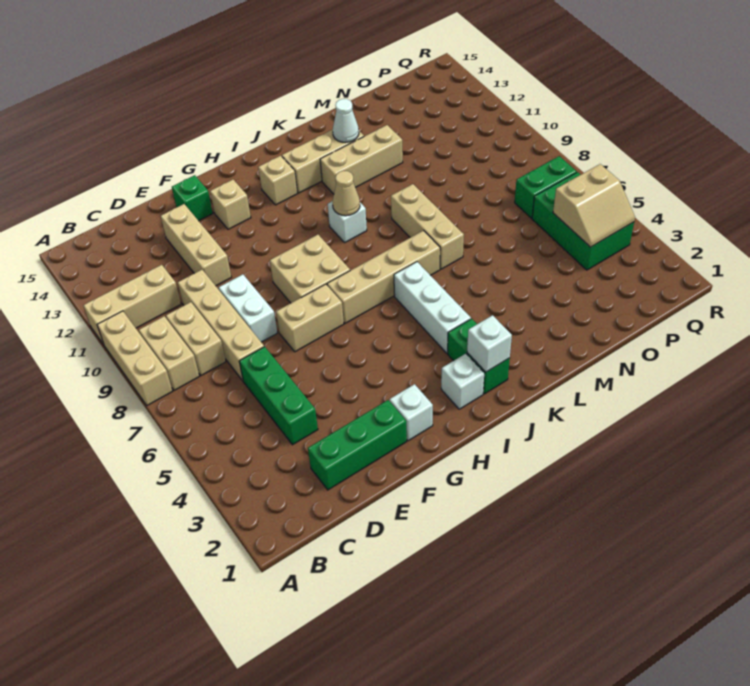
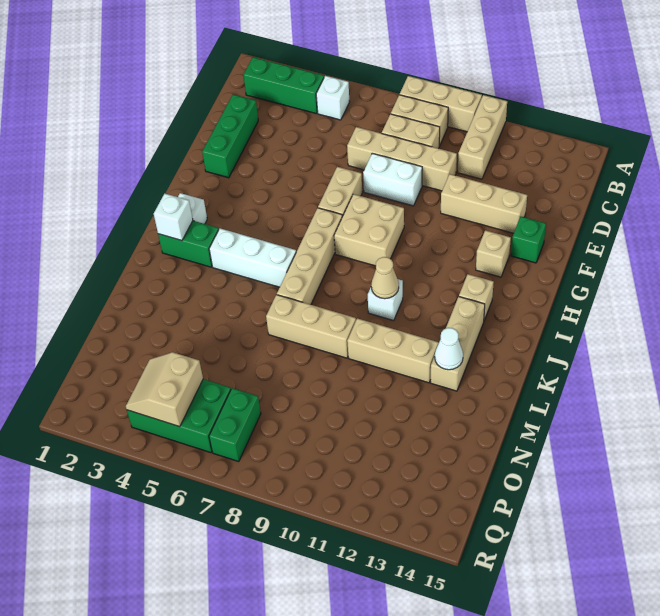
green 1x3 brick [239,347,318,445] -> green 1x3 brick moved to [243,57,324,114]
white 1x1 brick [390,384,433,441] -> white 1x1 brick moved to [316,76,349,120]
tan 1x3 brick [320,125,403,194] -> tan 1x3 brick turned to [347,318,439,383]

